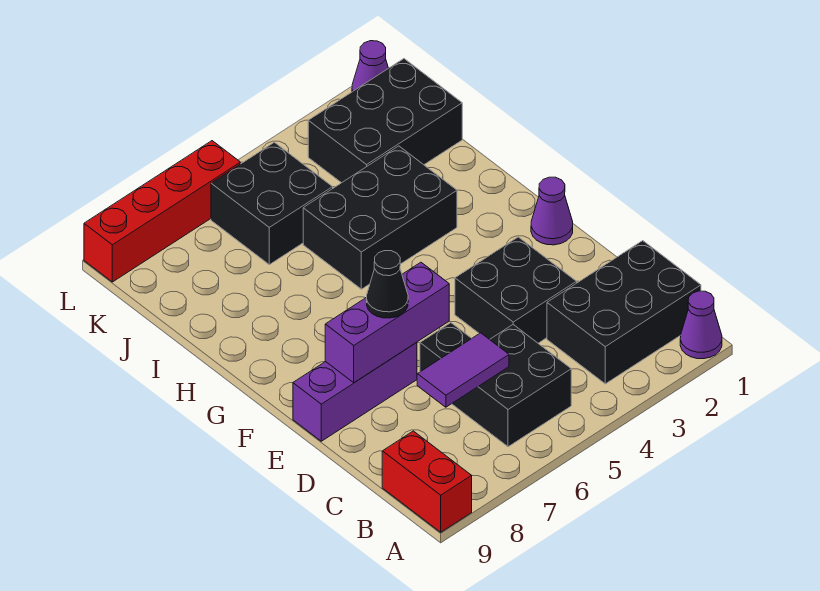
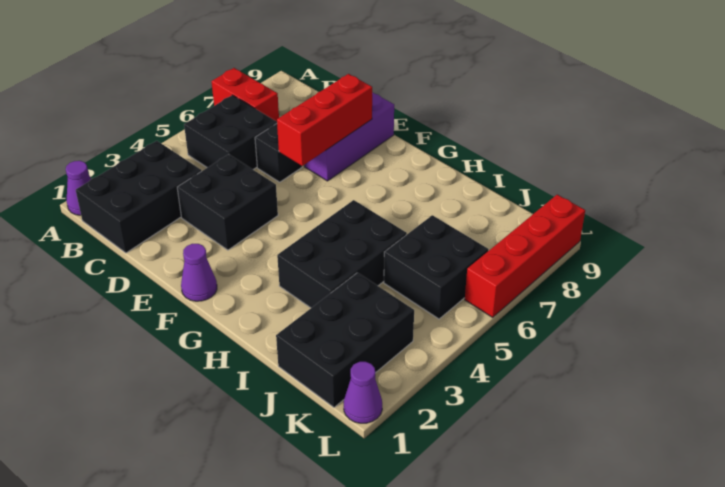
red 1x2 brick [382,431,472,532] -> red 1x2 brick moved to [212,68,279,121]
purple 1x2 tile [417,333,509,407] -> none
purple 1x3 brick [325,262,449,383] -> red 1x3 brick [277,74,372,166]
black 1x1 cone [367,251,408,318] -> none

